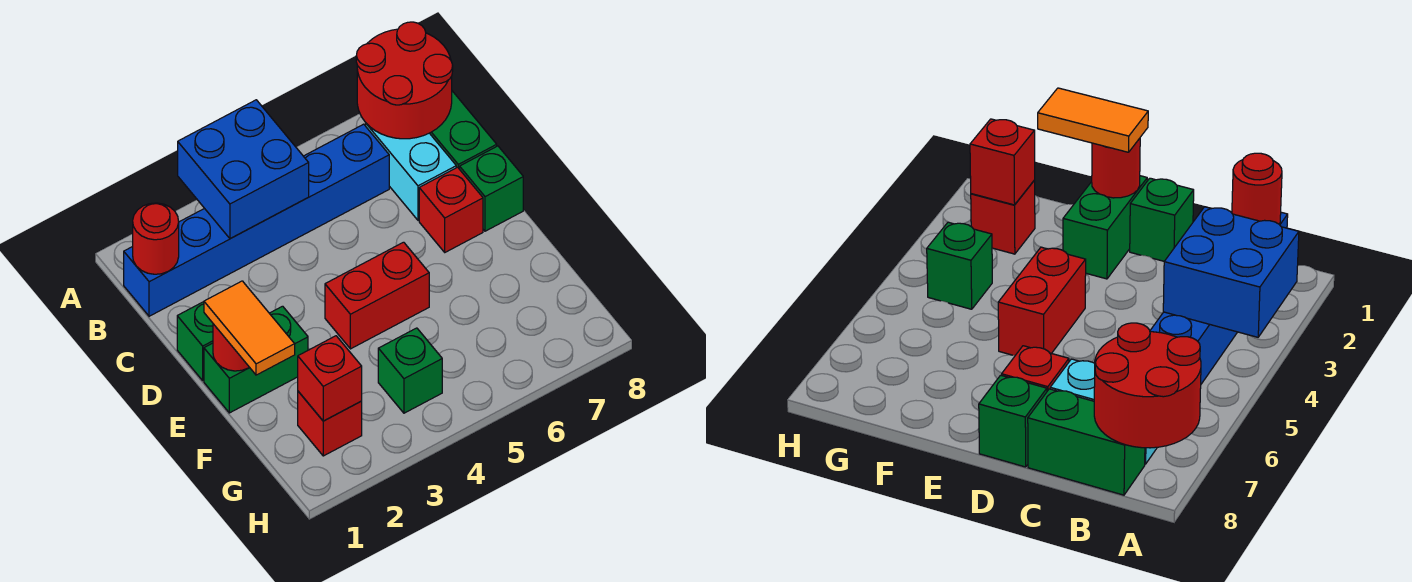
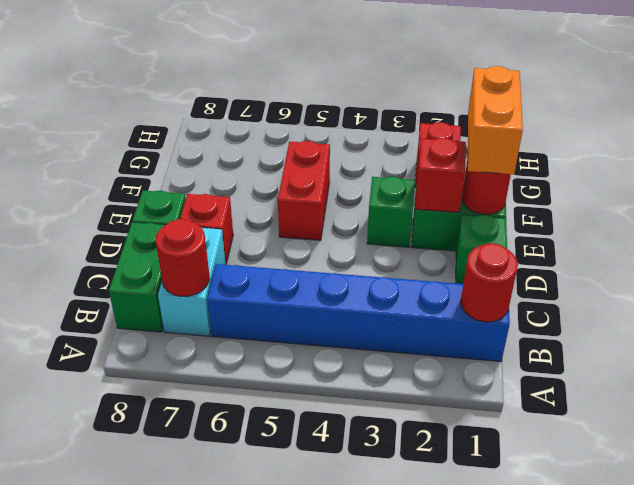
blue 2x2 brick [178,100,309,239] -> none
red 2x2 round brick [356,22,453,139] -> red 1x1 round brick [156,219,209,296]
orange 1x2 tile [204,281,295,375] -> orange 1x2 brick [468,66,523,174]
red 1x2 brick [325,242,429,349] -> red 1x2 brick turned to [278,141,330,240]
red 1x1 brick [298,336,362,421] -> red 1x1 brick moved to [415,138,466,212]
green 1x1 brick [378,328,442,413] -> green 1x1 brick moved to [367,177,415,247]

